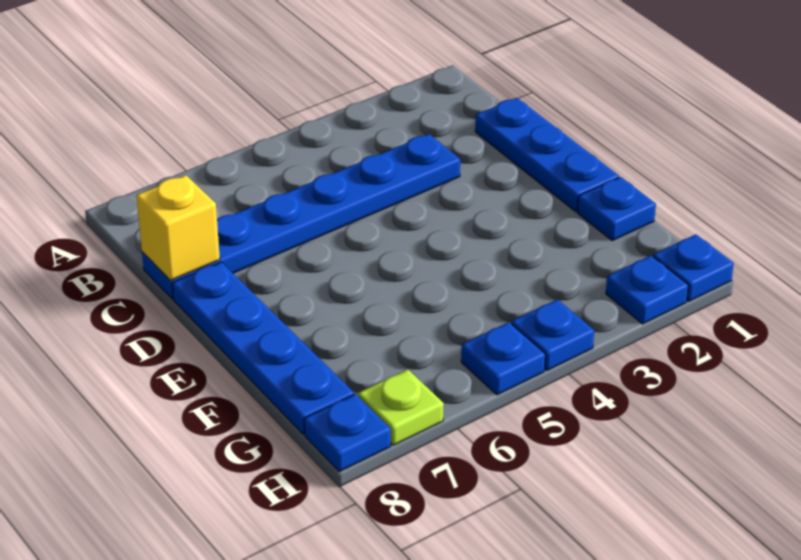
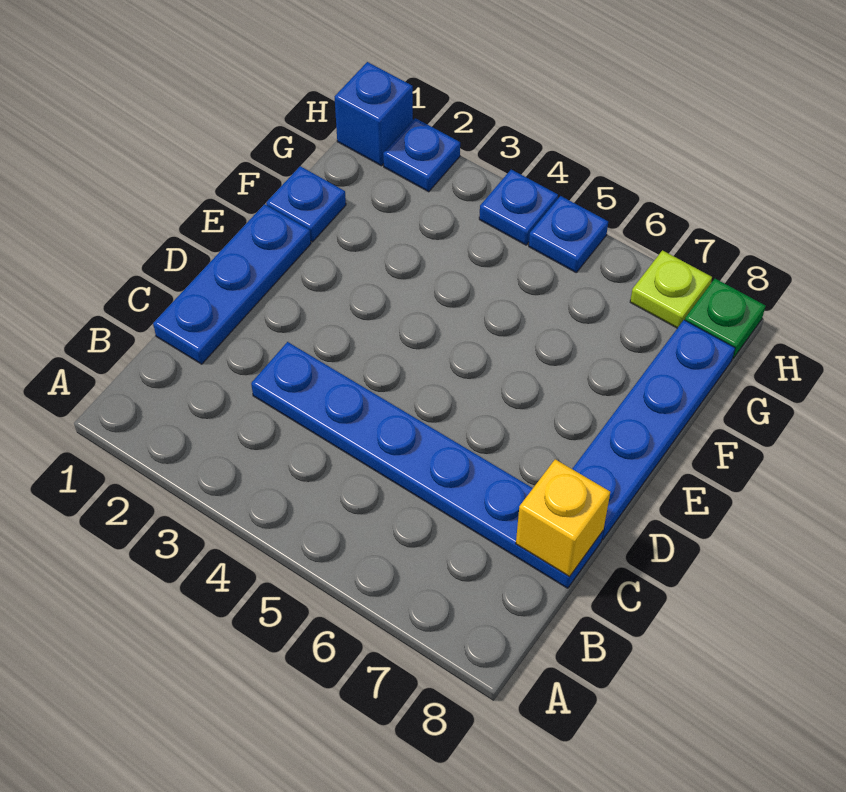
blue 1x1 plate [653,235,734,301] -> blue 1x1 brick [335,62,413,166]
blue 1x1 plate [304,394,391,472] -> green 1x1 plate [685,279,766,359]

